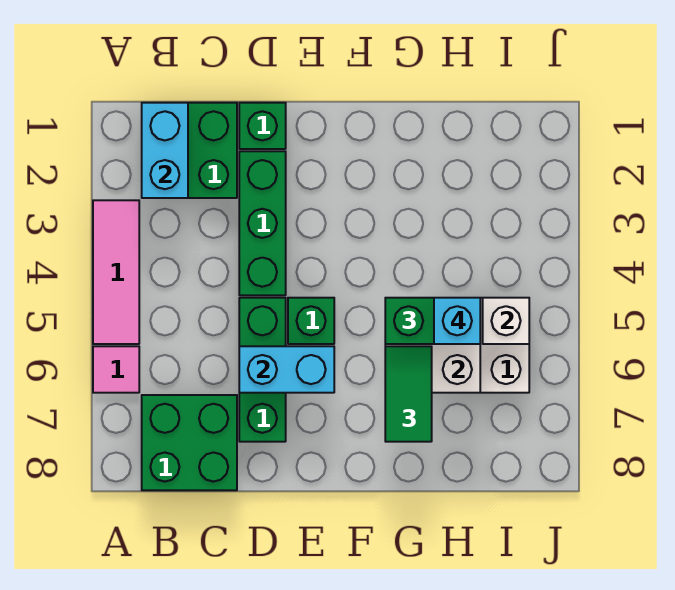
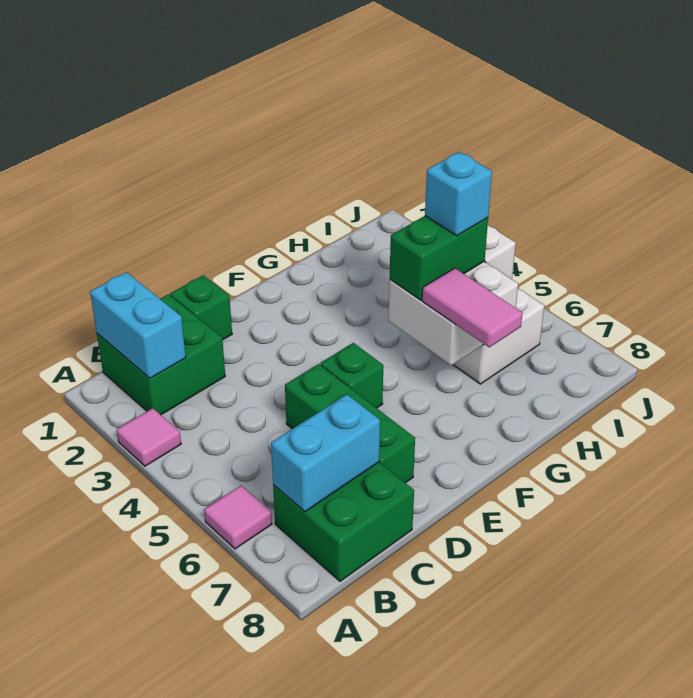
pink 1x3 tile [93,200,139,344] -> pink 1x1 tile [117,408,181,466]
green 1x3 brick [239,151,286,295] -> none
cyan 1x2 brick [239,346,334,393] -> cyan 1x2 brick moved to [271,395,380,512]
green 1x2 tile [385,346,432,442] -> pink 1x2 tile [422,268,523,347]

